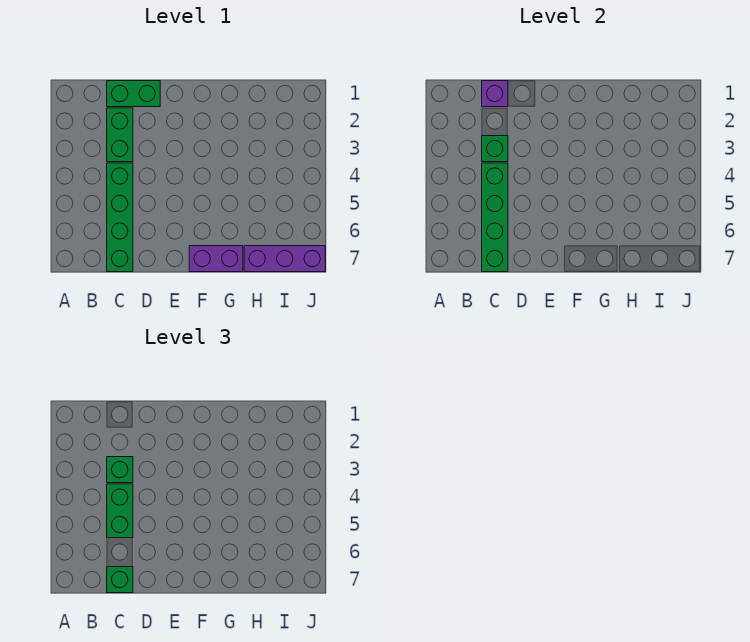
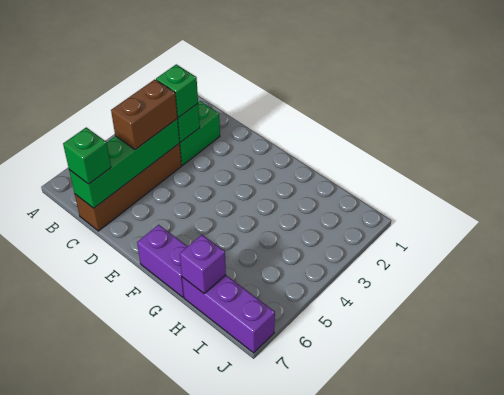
green 1x2 brick [107,81,160,107] -> none
purple 1x1 brick [482,81,508,107] -> purple 1x1 brick moved to [180,235,226,293]
green 1x4 brick [107,163,133,272] -> brown 1x4 brick [75,143,182,231]
green 1x2 brick [107,484,133,538] -> brown 1x2 brick [111,79,177,150]

